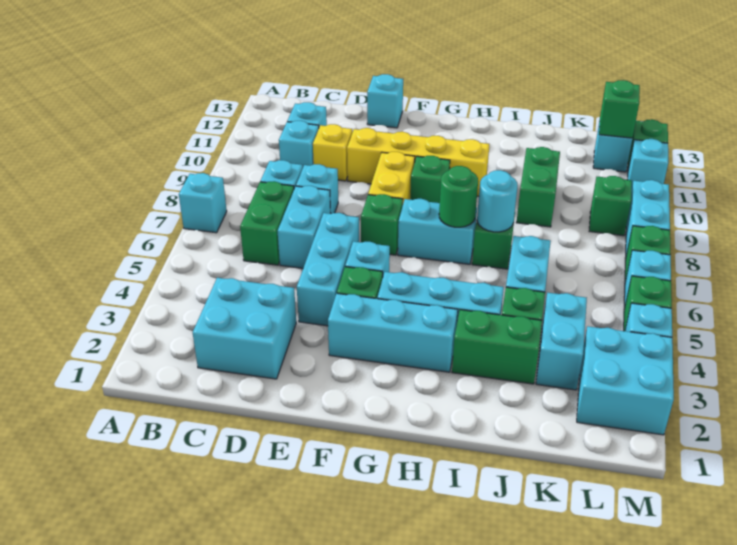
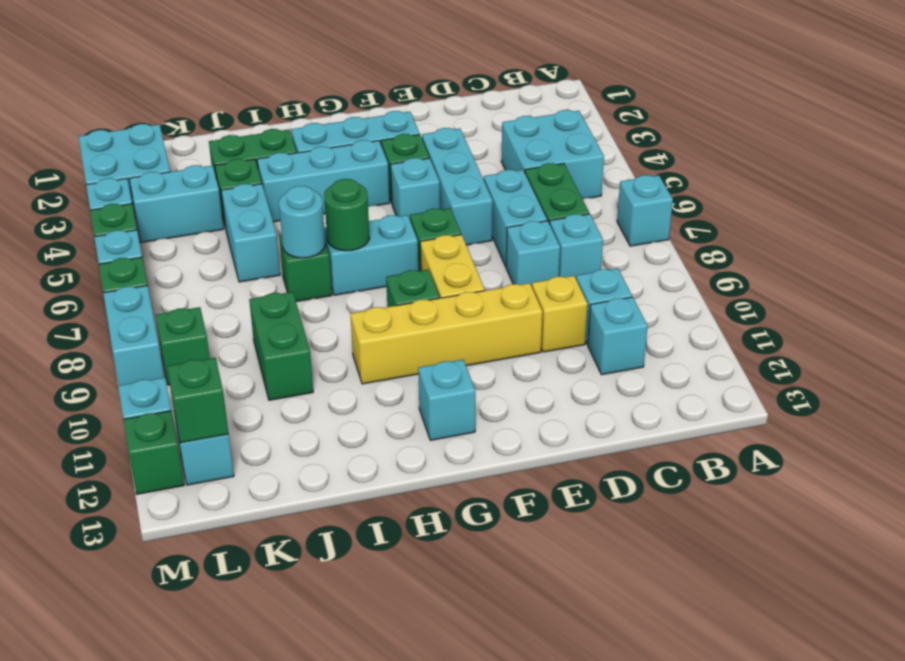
cyan 2x2 brick [193,278,296,379] -> cyan 2x2 brick moved to [501,110,604,199]
cyan 1x1 brick [367,74,403,128] -> cyan 1x1 brick moved to [418,360,475,440]
cyan 1x2 brick [536,293,587,390] -> cyan 1x2 brick turned to [129,165,223,243]

